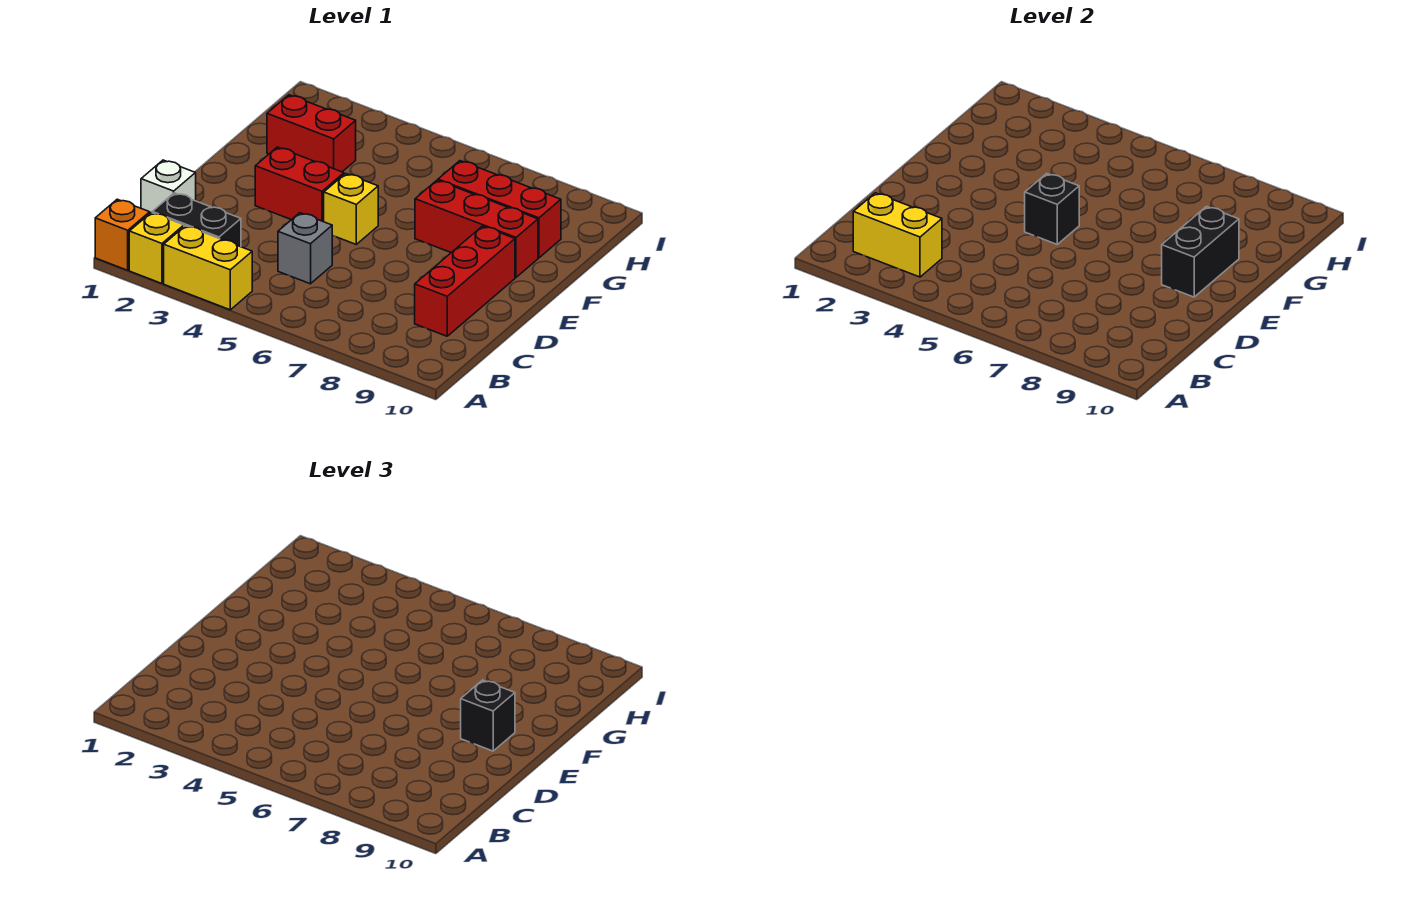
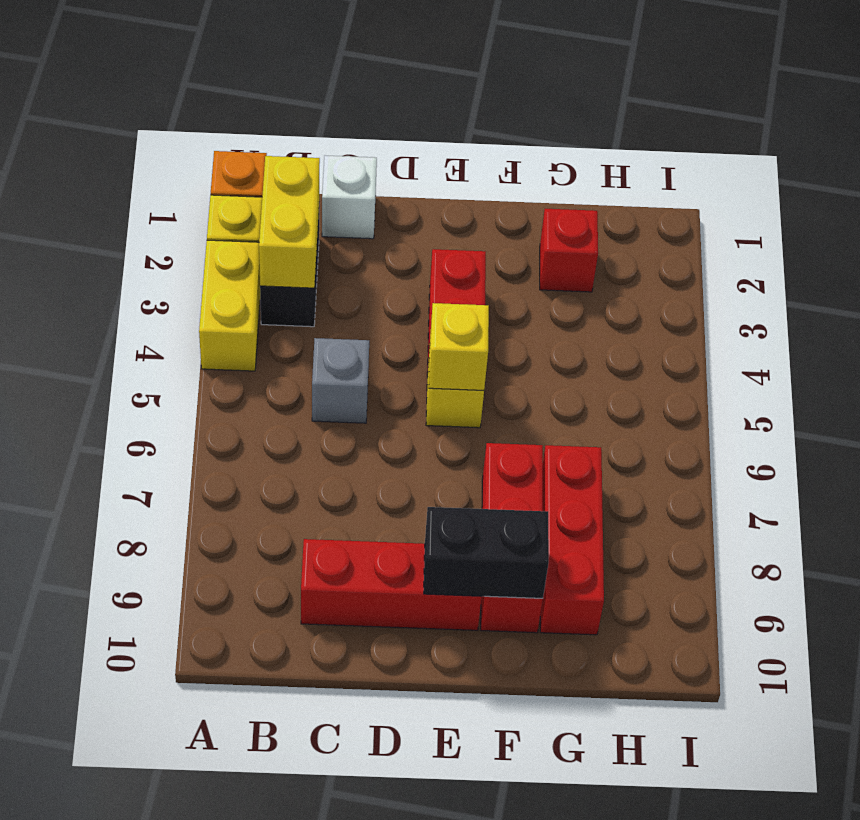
black 1x1 brick [1025,174,1079,244] -> yellow 1x1 brick [429,303,489,390]
black 1x1 brick [461,680,515,751] -> none
red 1x2 brick [267,95,356,172] -> red 1x1 brick [540,209,598,292]

